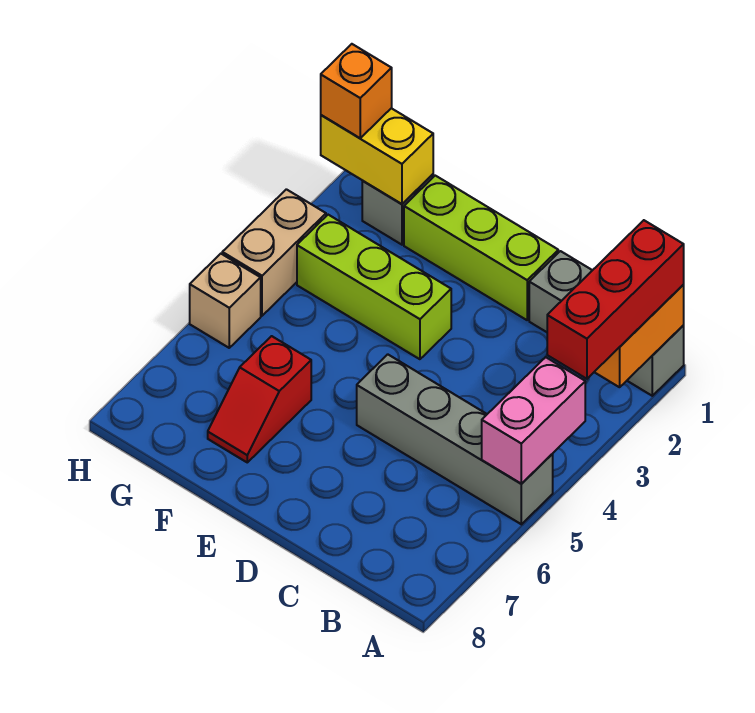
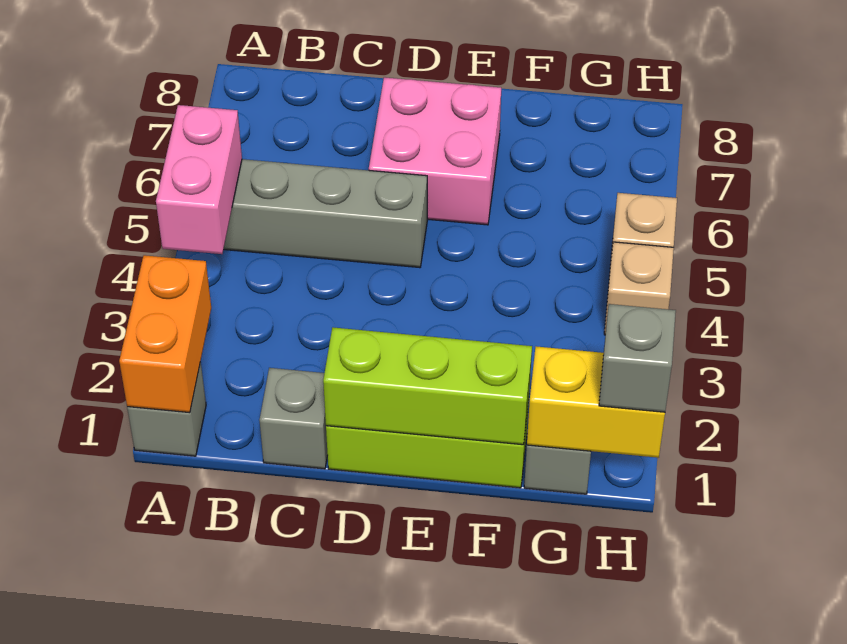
red 1x3 brick [547,220,684,379] -> none
none -> pink 2x2 brick [369,77,501,225]
lime 1x3 brick [297,215,451,359] -> lime 1x3 brick moved to [323,327,532,445]
red 1x2 slope [208,336,311,462] -> none
orange 1x1 brick [321,44,392,138] -> grey 1x1 brick [599,304,676,412]
tan 1x2 brick [222,189,326,316] -> tan 1x1 brick [604,242,674,335]

